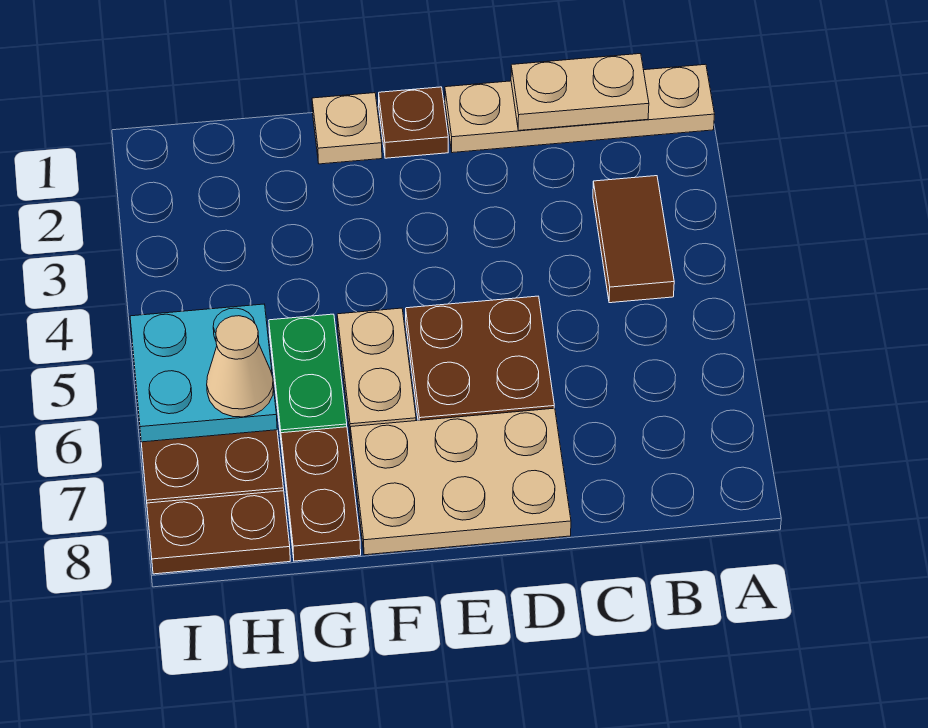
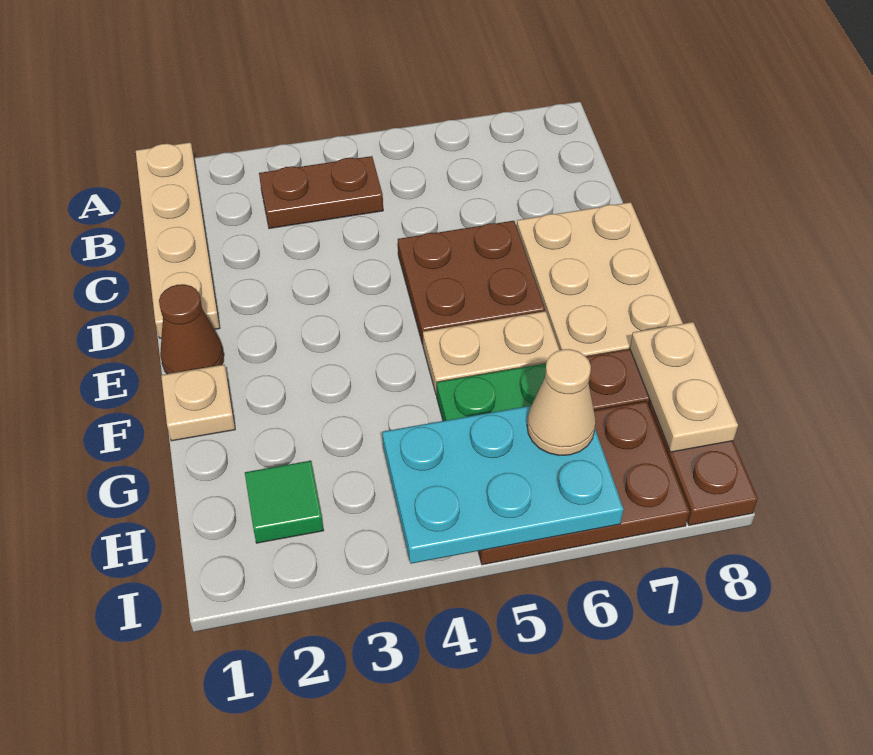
tan 1x2 plate [511,54,649,130] -> tan 1x2 plate moved to [630,322,738,452]
brown 1x2 tile [593,176,674,303] -> brown 1x2 plate [259,156,383,229]
brown 1x1 plate [379,87,448,158] -> brown 1x1 cone [159,284,224,374]
none -> green 1x1 tile [245,461,324,543]
cyan 2x2 plate [130,304,277,442] -> cyan 2x3 plate [382,406,624,564]

